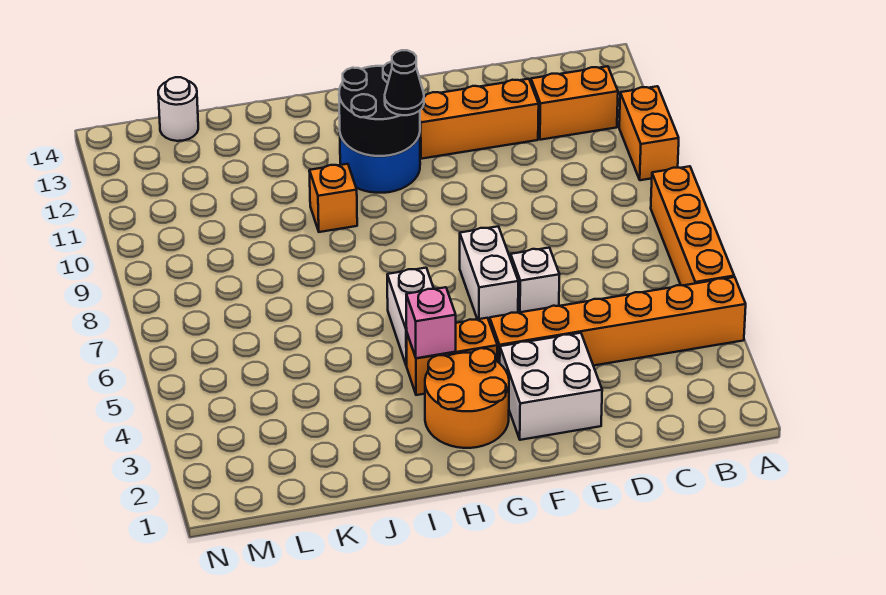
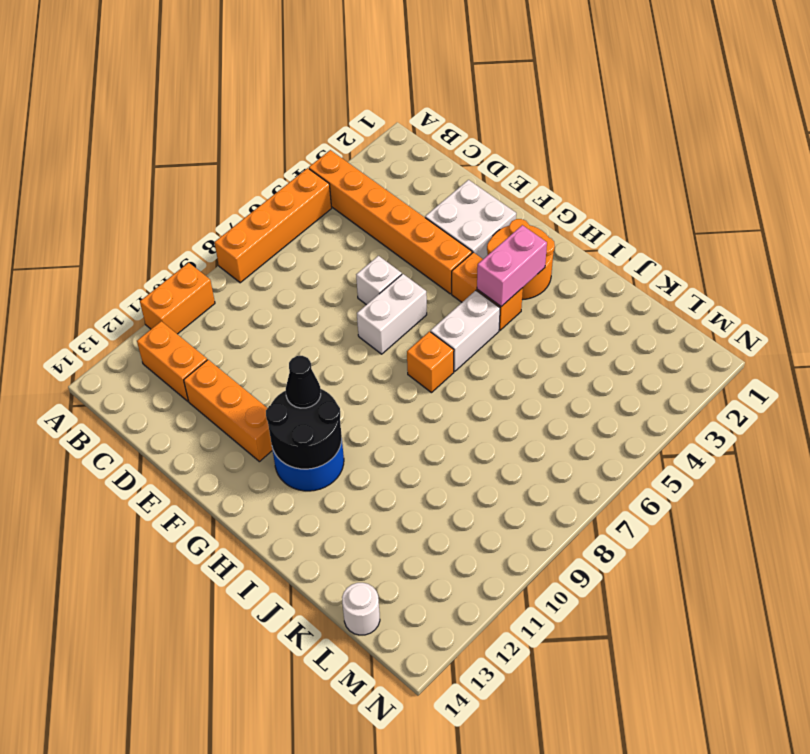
pink 1x1 brick [406,287,456,358] -> pink 1x2 brick [477,225,547,307]
orange 1x1 brick [309,164,357,232] -> orange 1x1 brick moved to [407,332,454,393]

